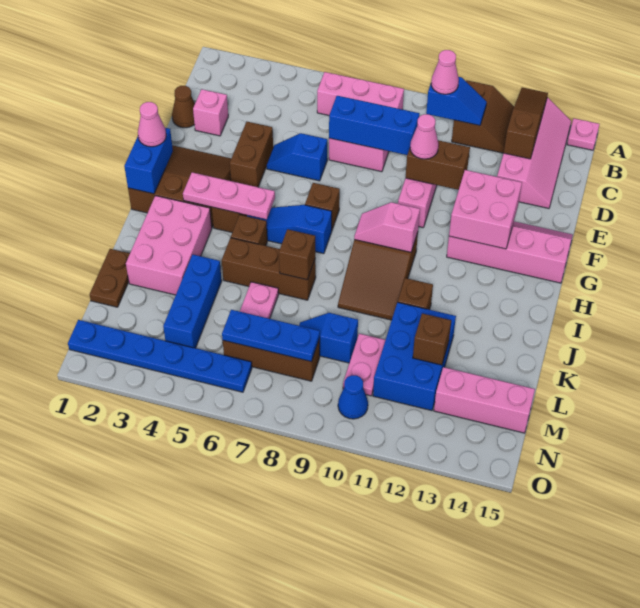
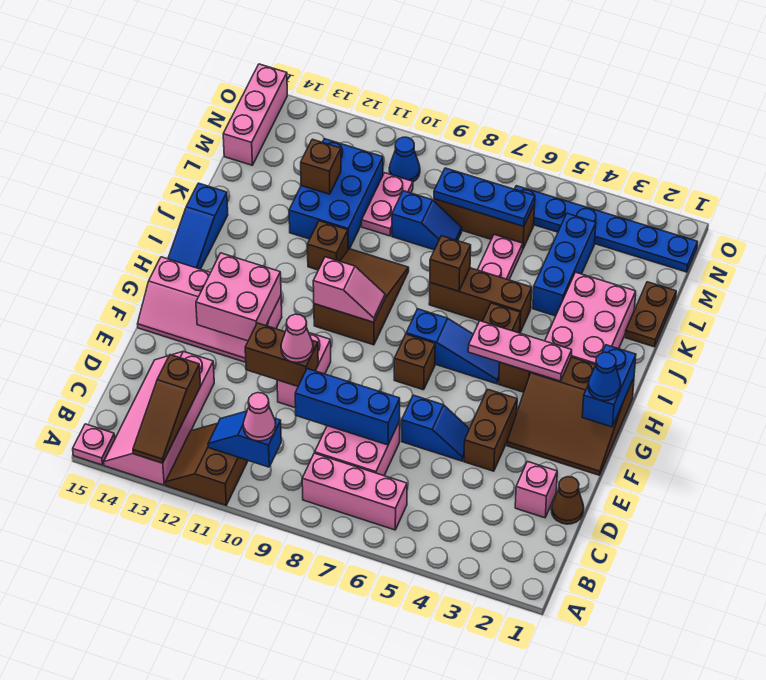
pink 1x1 cone [138,102,166,147] -> blue 1x1 cone [588,352,621,401]
none -> blue 1x3 slope [168,183,228,269]
pink 1x3 brick [434,367,535,433] -> pink 1x3 brick turned to [223,64,287,165]

